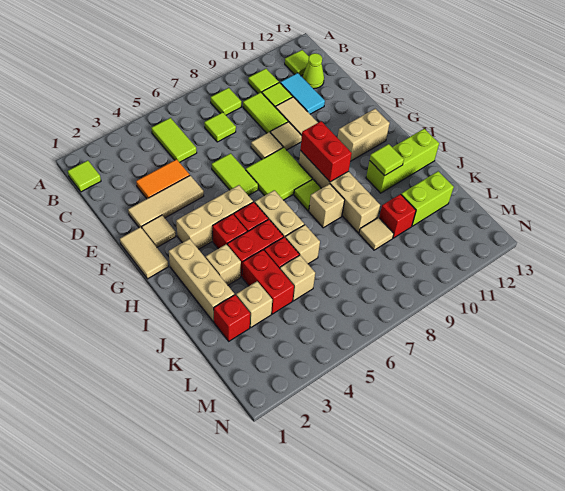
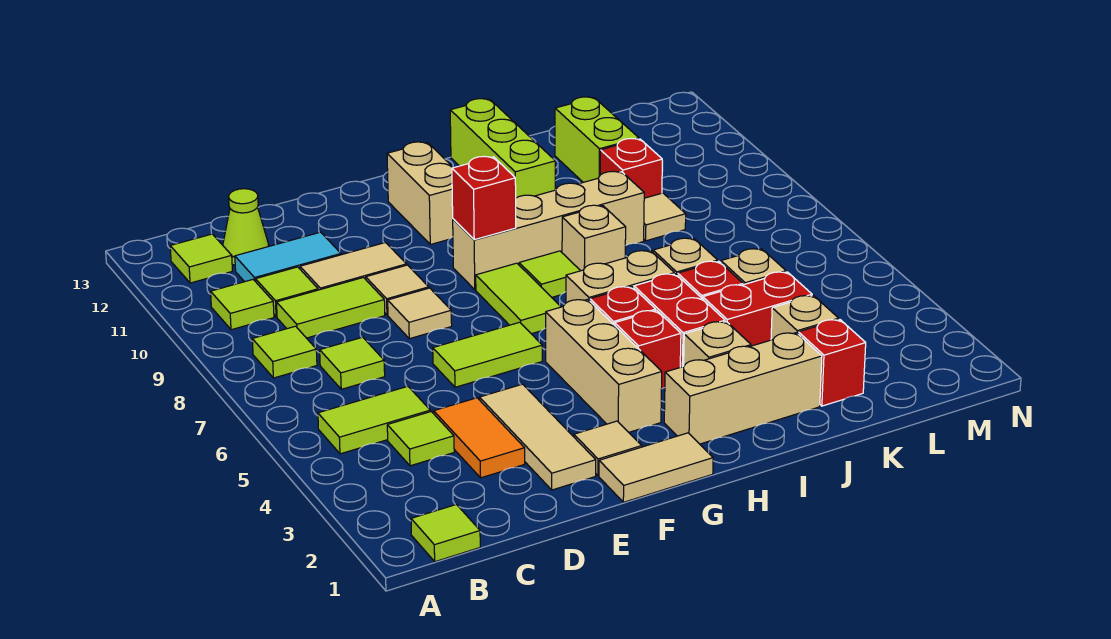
lime 2x2 tile [246,148,312,200] -> lime 1x2 tile [476,263,561,334]
red 1x2 brick [300,121,352,182] -> red 1x1 brick [452,156,516,240]
lime 1x1 tile [370,144,404,176] -> lime 1x1 tile moved to [387,412,454,466]

